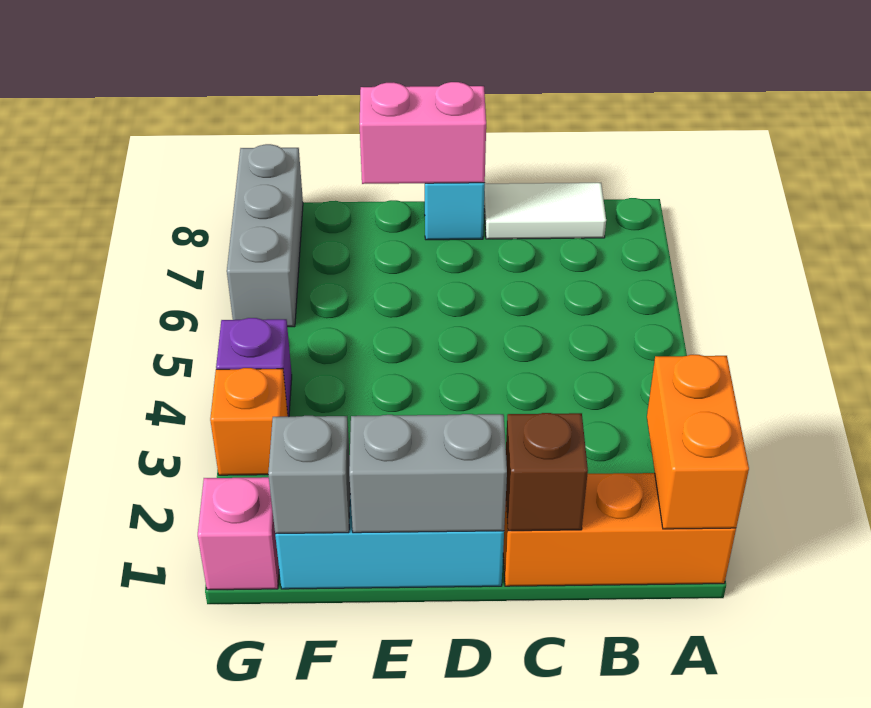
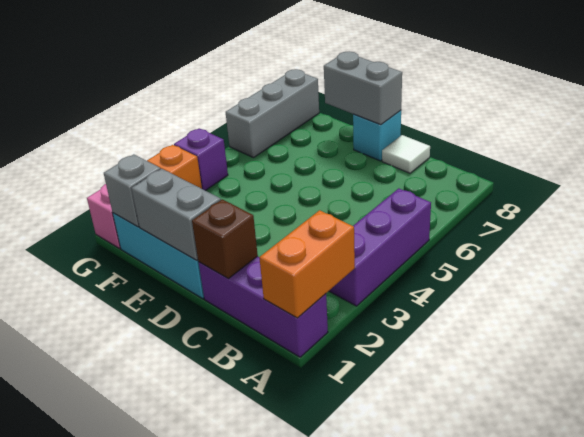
orange 1x3 brick [503,473,736,586] -> purple 1x3 brick [199,256,328,357]
none -> purple 1x3 brick [329,188,431,306]
white 1x2 tile [484,183,606,239] -> white 1x1 tile [382,135,430,173]
pink 1x2 brick [360,82,486,184] -> grey 1x2 brick [324,51,402,125]

